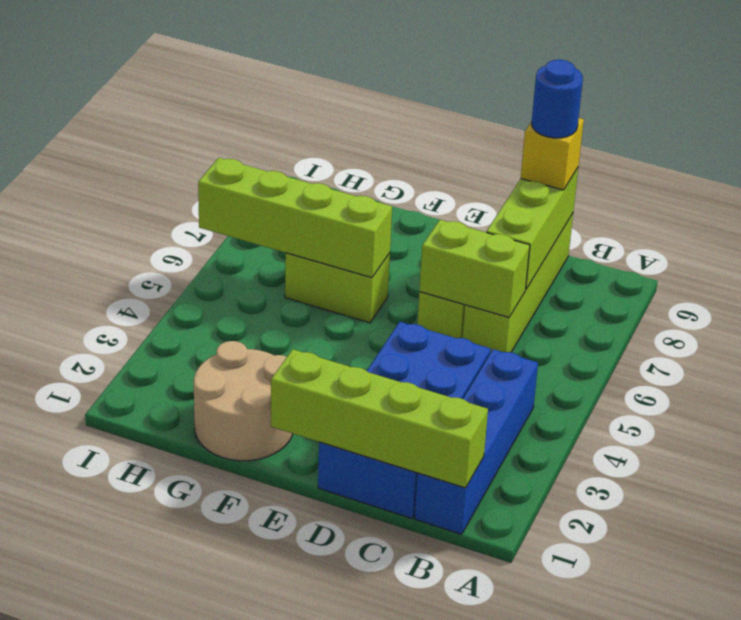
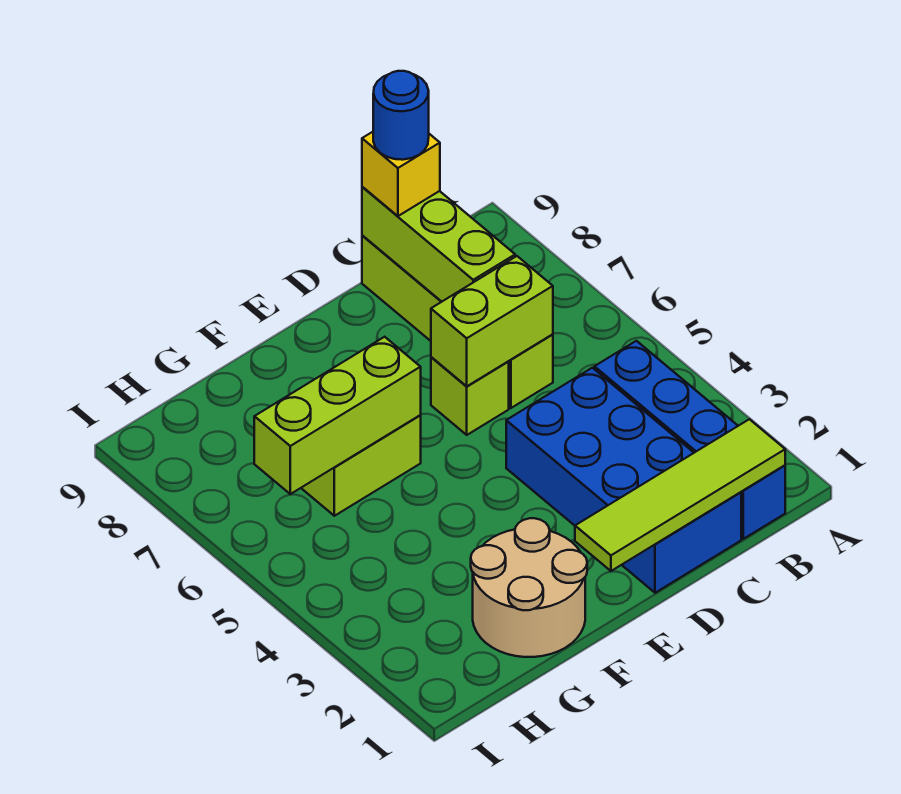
lime 1x4 brick [271,349,488,488] -> lime 1x4 tile [575,419,785,571]
lime 1x4 brick [198,158,392,278] -> lime 1x3 brick [254,337,421,494]

